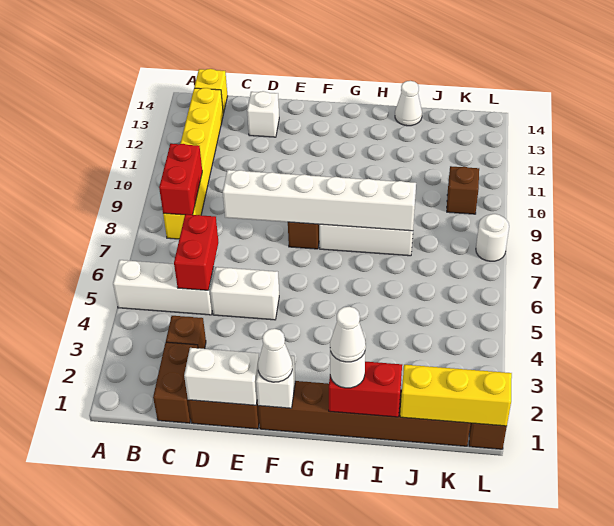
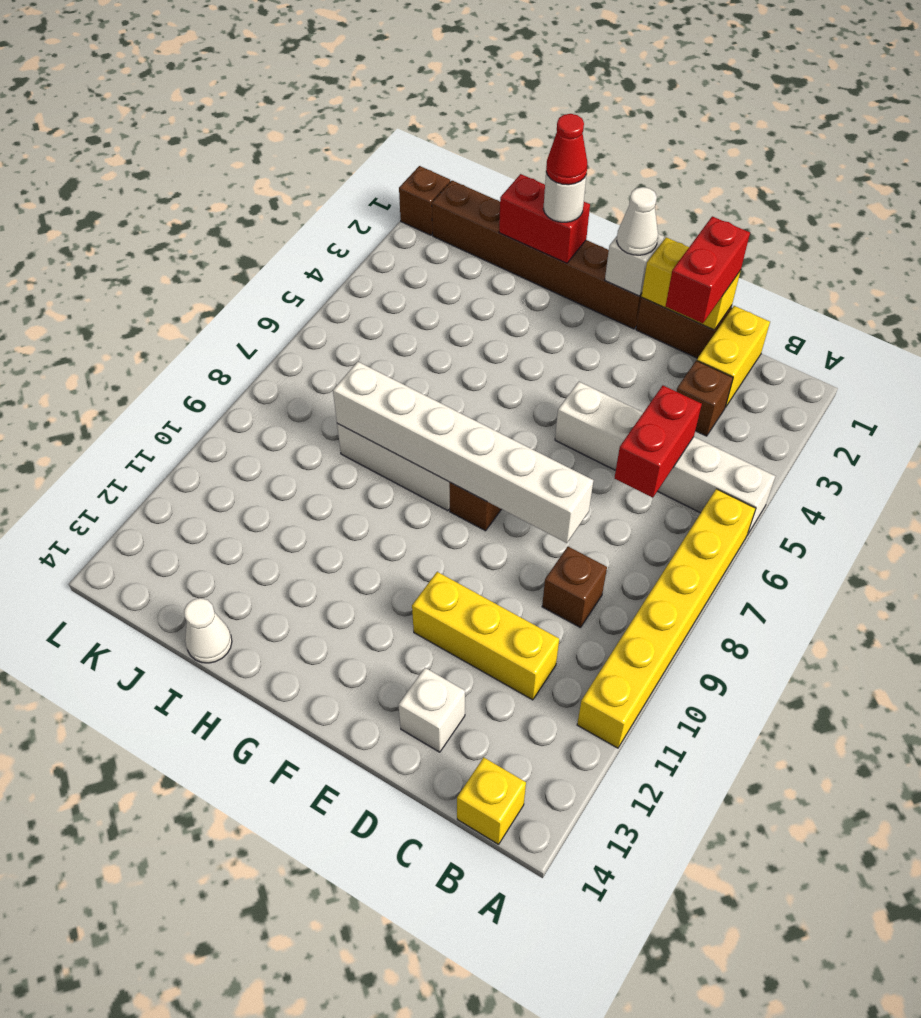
yellow 1x6 brick [163,88,223,239] -> yellow 1x6 brick moved to [577,489,756,748]
red 1x2 brick [159,144,202,215] -> red 1x2 brick moved to [666,216,750,323]
brown 1x2 brick [153,342,198,423] -> yellow 1x2 brick [697,306,770,407]
white 1x2 brick [184,348,259,405] -> yellow 1x2 brick [641,237,740,330]
white 1x1 cone [330,307,366,362] -> red 1x1 cone [546,114,587,185]
yellow 1x3 brick [400,365,512,426] -> yellow 1x3 brick moved to [412,572,559,700]
brown 1x1 brick [447,166,479,214] -> brown 1x1 brick moved to [542,547,607,628]
white 1x1 round brick [476,214,509,261] -> none

